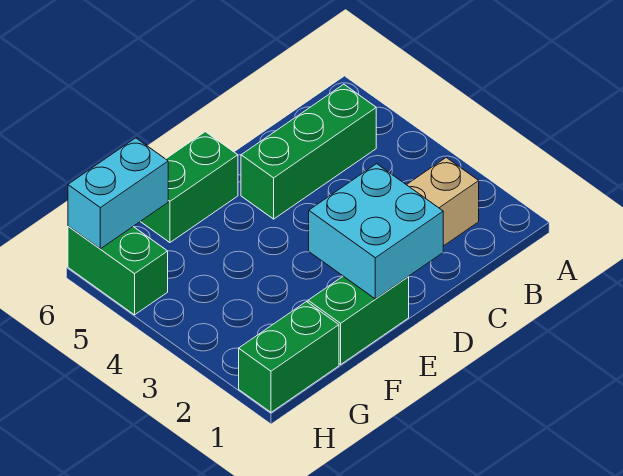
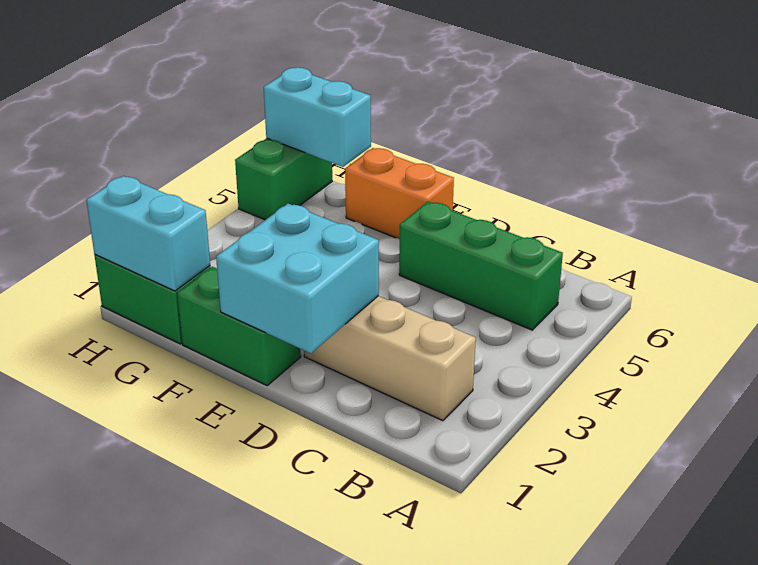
green 1x2 brick [140,132,238,242] -> orange 1x2 brick [345,148,454,239]
none -> cyan 1x2 brick [86,176,210,291]

